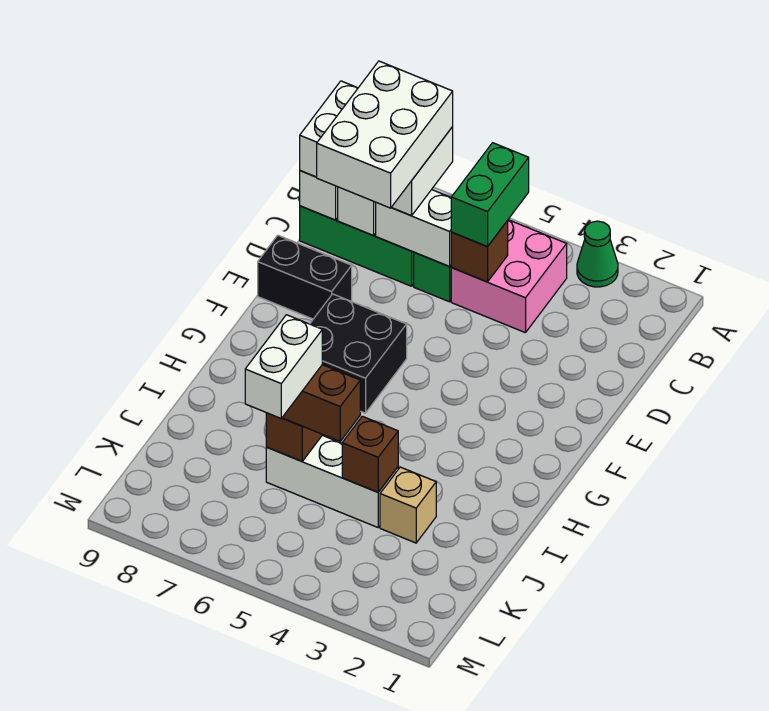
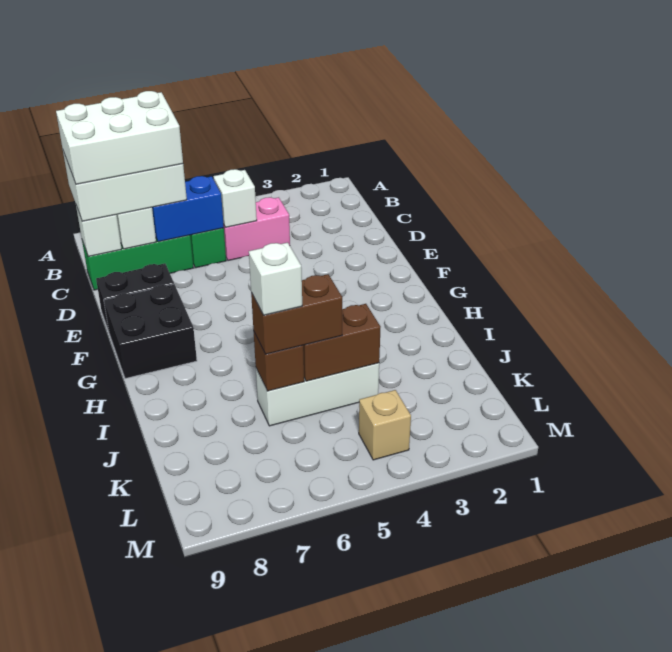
green 1x1 cone [577,221,618,287] -> none
pink 2x2 brick [451,220,567,333] -> pink 1x2 brick [224,197,290,261]
green 1x2 brick [451,143,529,246] -> none
white 2x3 brick [317,61,453,208] -> white 2x3 brick turned to [56,91,183,184]
brown 1x1 brick [451,221,508,282] -> white 1x1 brick [214,169,257,227]
white 1x2 brick [376,190,451,267] -> blue 1x2 brick [152,176,224,242]
black 2x2 brick [310,294,407,413] -> black 2x2 brick moved to [104,284,197,379]
tan 1x1 brick [380,467,436,543] -> tan 1x1 brick moved to [359,390,411,460]
brown 1x1 brick [342,416,398,492] -> brown 1x2 brick [303,304,380,381]
white 1x2 brick [245,315,322,418] -> white 1x1 brick [249,242,302,315]

